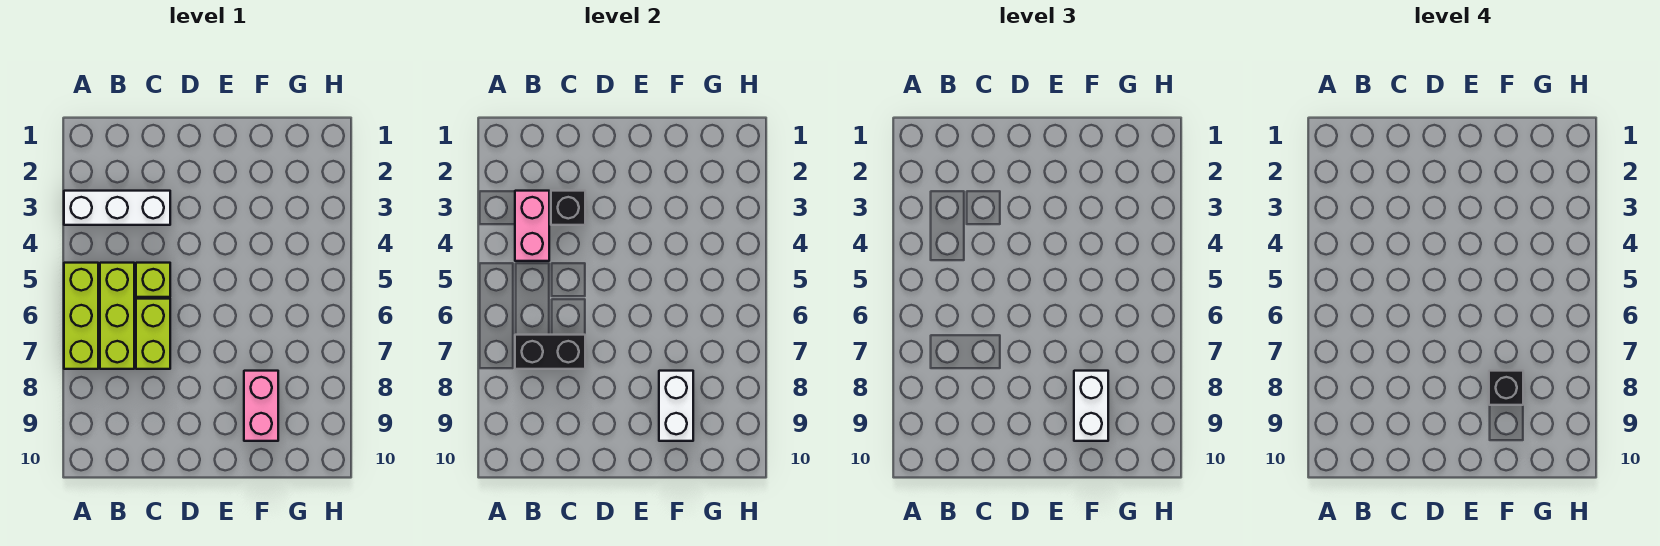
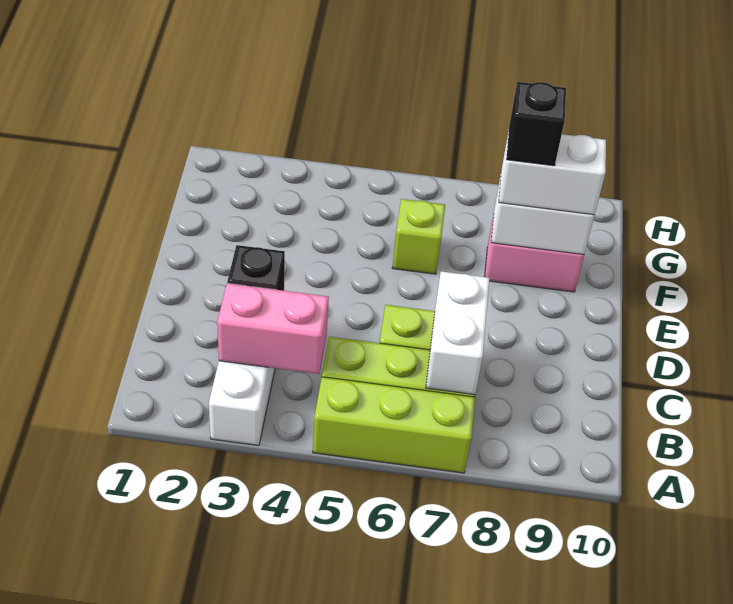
black 1x2 brick [515,335,585,369] -> white 1x2 brick [426,271,490,395]
lime 1x1 brick [136,263,170,297] -> lime 1x1 brick moved to [392,199,445,274]

